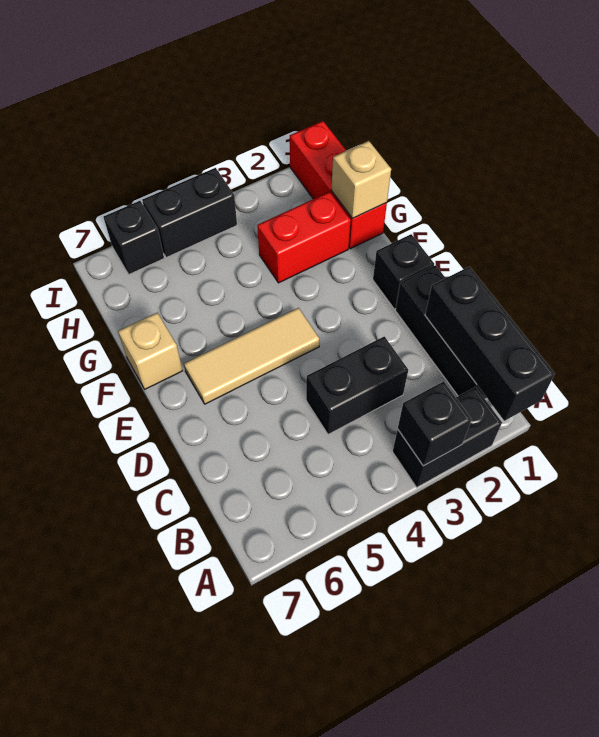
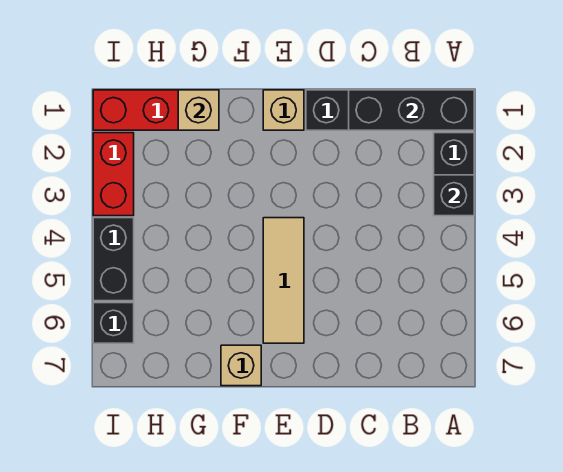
black 1x2 brick [306,336,408,434] -> none
black 1x1 brick [373,234,434,309] -> tan 1x1 brick [263,90,304,130]
red 1x2 brick [257,192,351,283] -> red 1x2 brick moved to [93,133,134,216]

